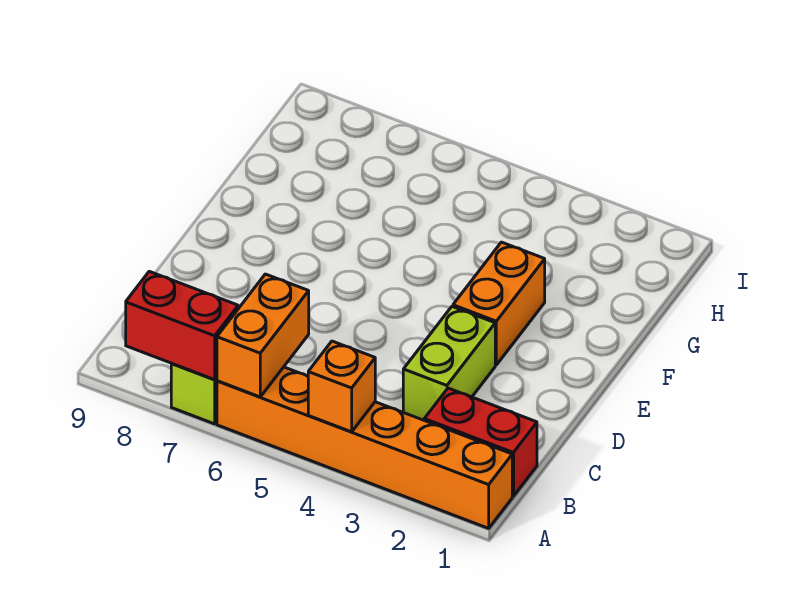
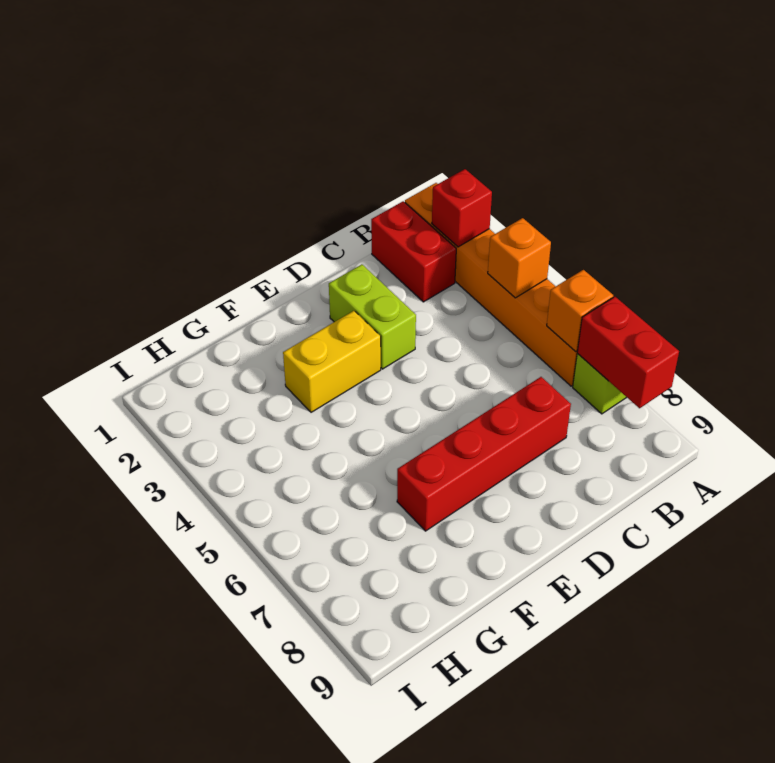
none -> red 1x1 brick [432,169,492,247]
orange 1x2 brick [217,274,309,397] -> orange 1x1 brick [547,270,613,352]
lime 1x2 brick [403,307,495,420] -> lime 1x2 brick turned to [329,264,416,369]
none -> red 1x4 brick [397,377,571,531]
orange 1x2 brick [453,242,545,365] -> yellow 1x2 brick [283,311,381,412]

